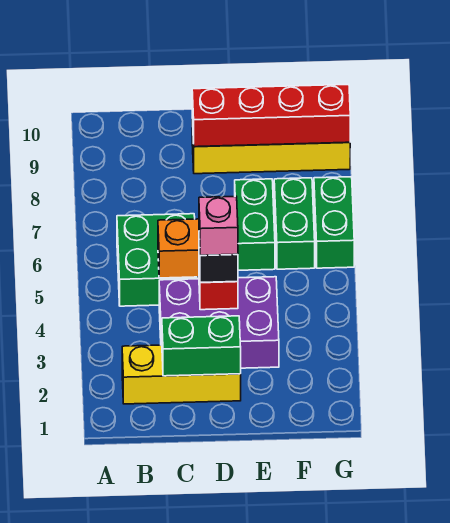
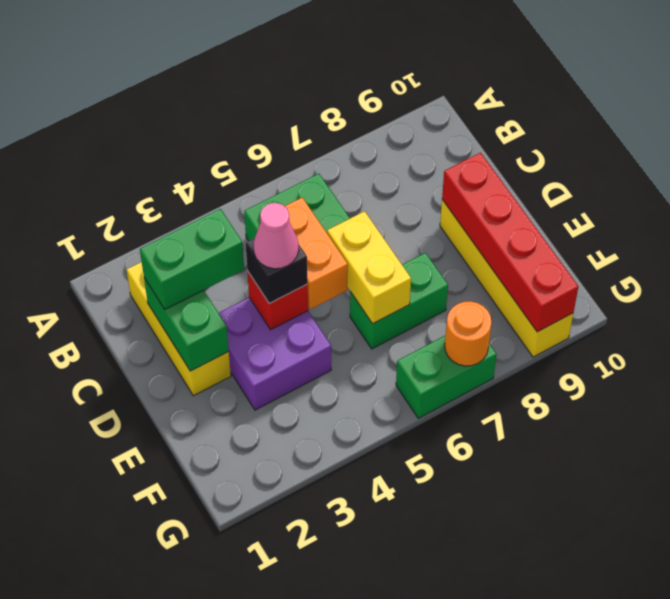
purple 2x3 brick [159,277,279,368] -> purple 2x2 brick [219,298,331,410]
pink 1x1 brick [199,197,238,255] -> pink 1x1 cone [254,203,299,269]
none -> yellow 1x2 brick [327,211,411,324]
green 1x2 brick [274,178,315,269] -> green 1x2 brick moved to [140,209,244,309]
none -> orange 1x1 round brick [445,301,492,366]

